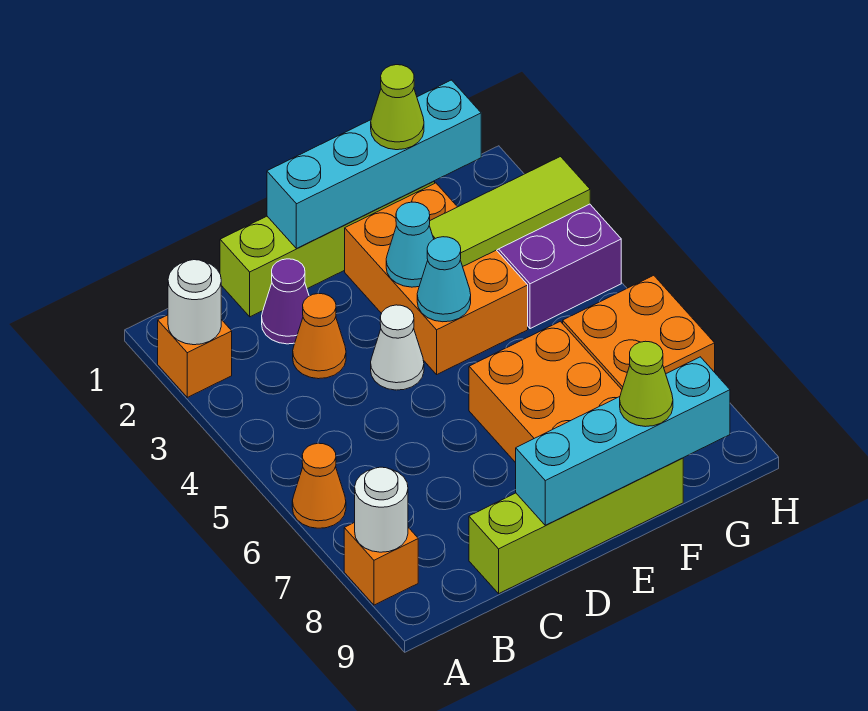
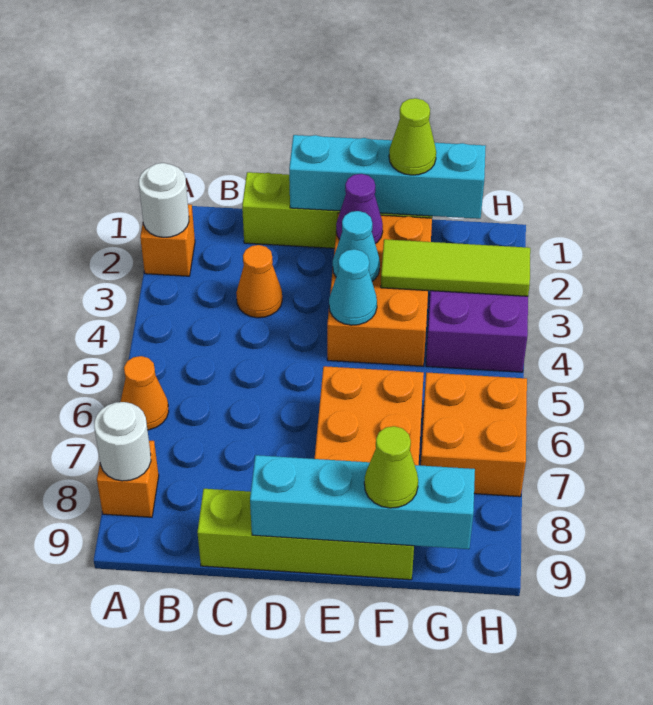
purple 1x1 cone [262,259,309,344] -> purple 1x1 cone moved to [336,174,383,244]
white 1x1 cone [371,305,424,390] -> none

